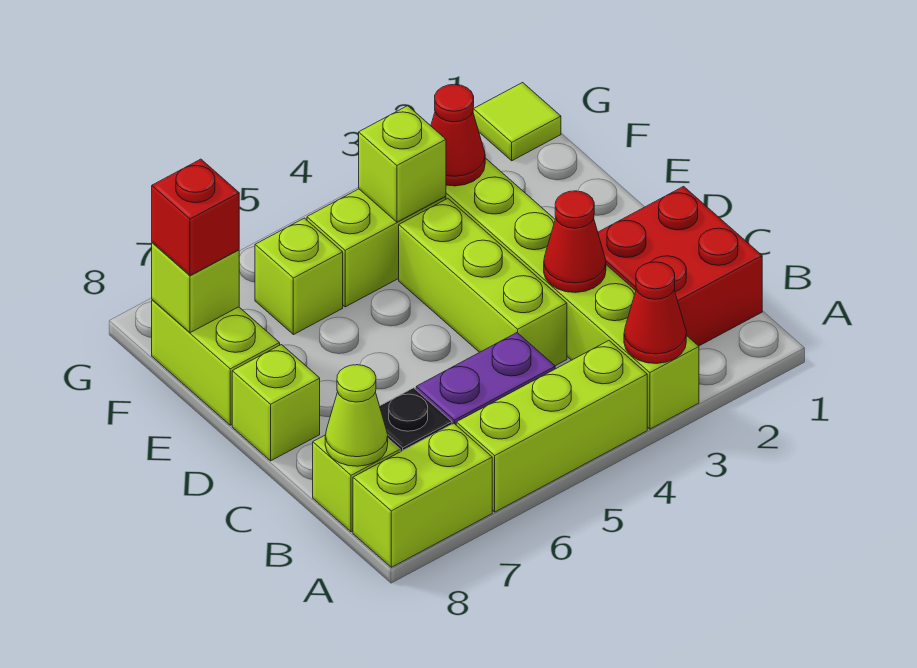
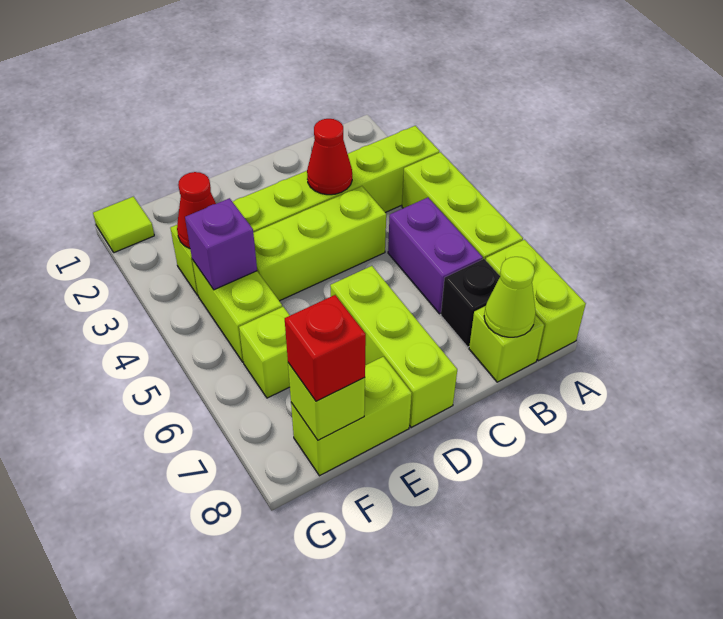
red 1x1 cone [624,262,686,364] -> none
red 2x2 brick [598,186,762,346] -> none
lime 1x1 brick [232,345,320,461] -> lime 1x3 brick [330,266,457,427]
lime 1x1 brick [359,106,446,222] -> purple 1x1 brick [185,198,257,290]

